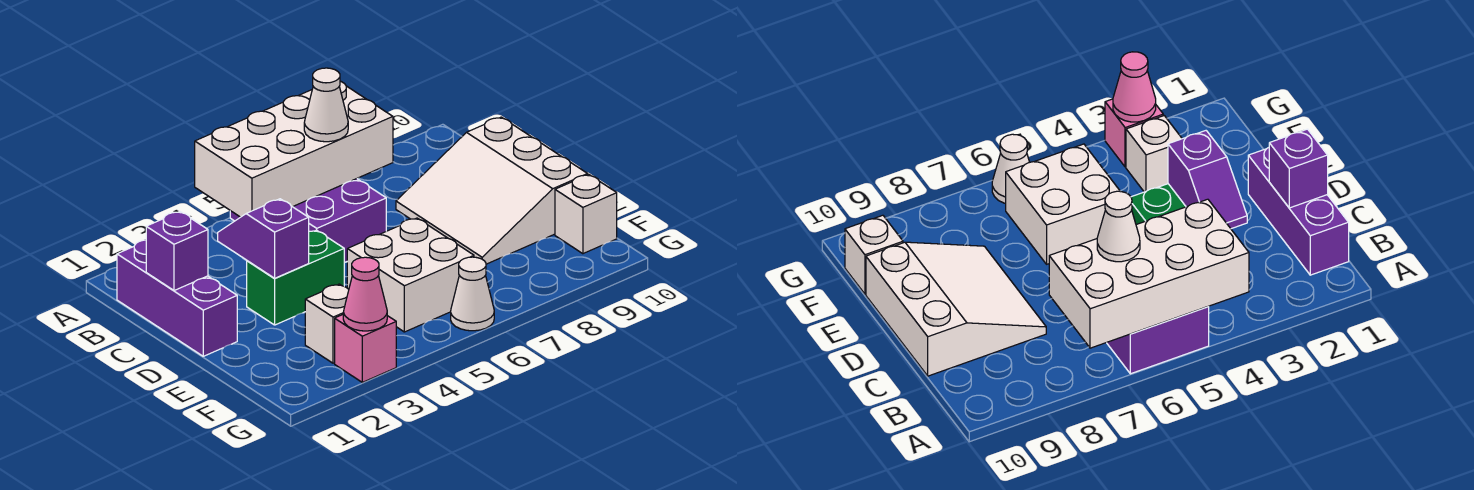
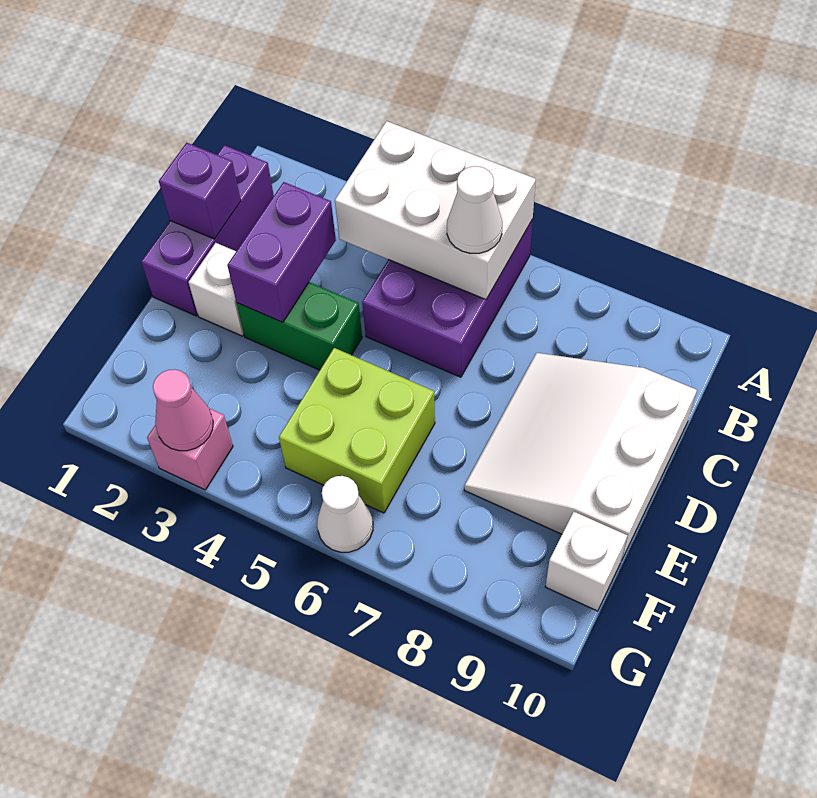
white 2x4 brick [195,81,393,217] -> white 2x3 brick [335,121,536,299]
purple 1x2 slope [218,199,309,278] -> purple 1x2 brick [227,182,336,322]
white 2x2 brick [347,218,474,332] -> lime 2x2 brick [279,348,435,513]
white 1x1 brick [305,284,349,363] -> white 1x1 brick moved to [189,243,244,336]

